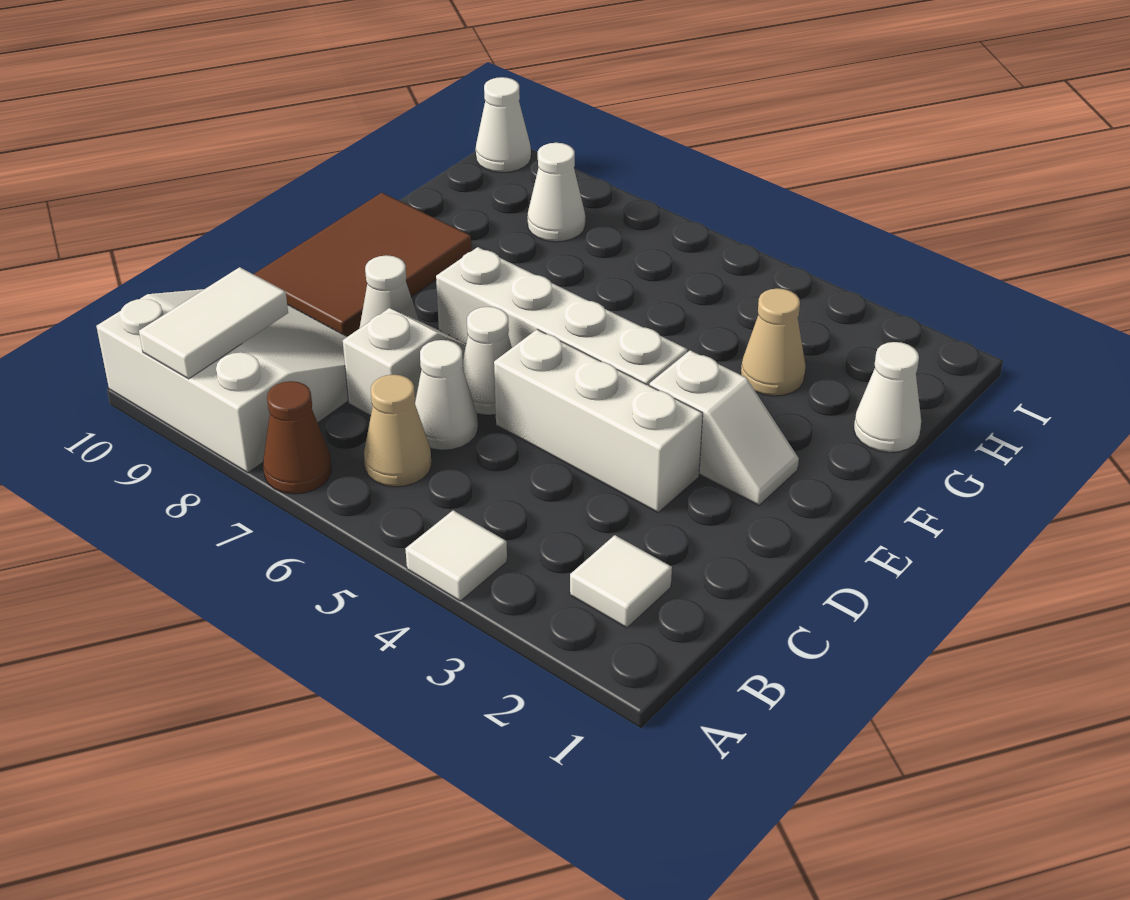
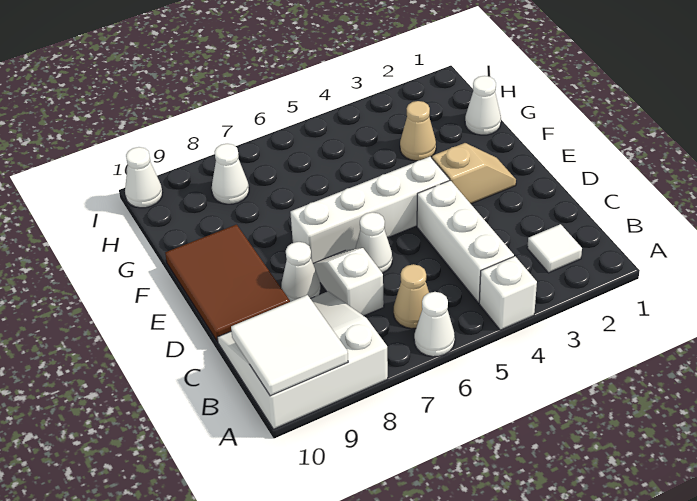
white 1x1 tile [406,510,507,601] -> white 1x1 brick [479,256,537,330]
brown 1x1 cone [263,381,332,494] -> none
white 1x2 tile [139,267,288,379] -> white 2x2 tile [231,295,348,396]
white 1x1 cone [415,340,478,450] -> white 1x1 cone moved to [414,292,455,357]
white 1x3 brick [494,329,703,512] -> white 1x3 brick turned to [417,180,514,303]
white 1x2 slope [649,350,799,505] -> tan 1x2 slope [432,143,516,204]

